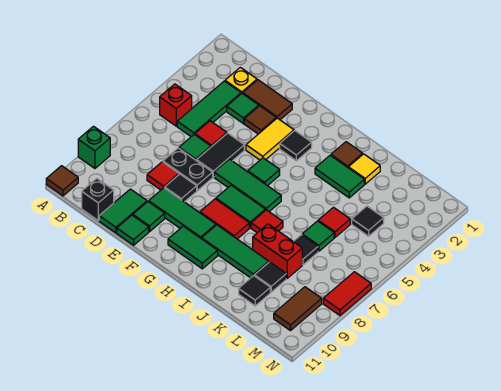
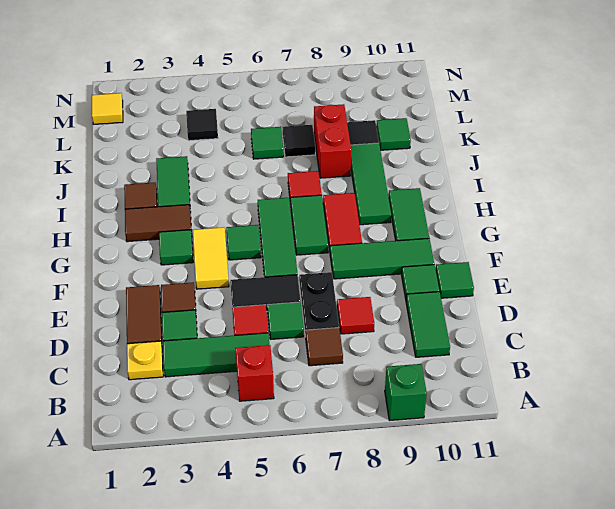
brown 1x1 tile [46,166,78,196] -> brown 1x1 tile moved to [306,328,343,366]
black 1x1 brick [82,178,114,220] -> none
green 1x2 tile [99,189,147,233] -> green 1x2 tile turned to [406,292,450,357]
black 1x1 tile [165,174,197,202] -> none
green 1x3 tile [149,188,216,239] -> green 1x3 tile turned to [330,238,434,279]
yellow 1x2 tile [246,118,294,160] -> yellow 1x2 tile turned to [193,227,229,289]
black 1x1 tile [280,131,312,161] -> green 1x1 tile [159,230,193,265]
yellow 1x1 tile [348,154,380,184] -> yellow 1x1 tile moved to [92,93,123,124]
red 1x1 tile [318,207,350,237] -> none
black 1x1 tile [239,276,270,306] -> green 1x1 tile [376,118,411,150]
brown 1x2 tile [274,287,322,331] -> brown 1x2 tile moved to [125,205,192,242]
red 1x2 tile [323,272,371,316] -> none

